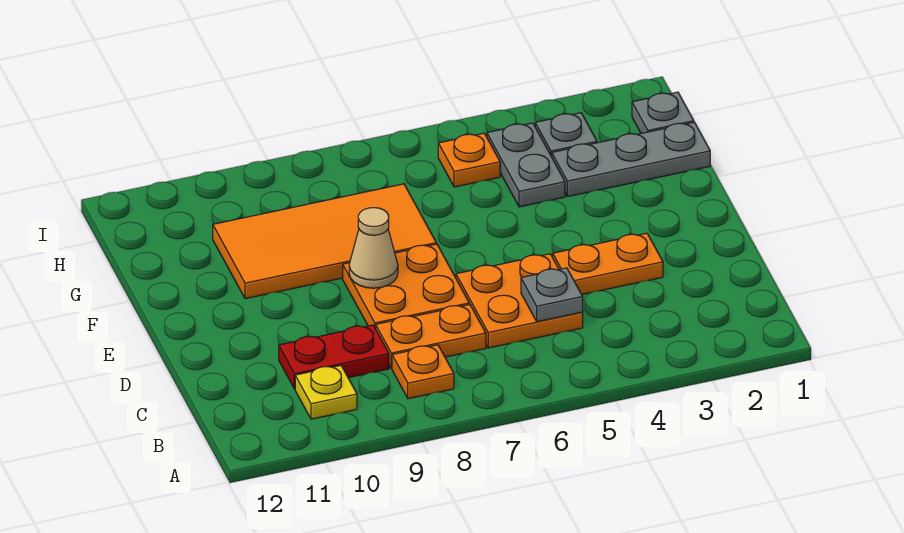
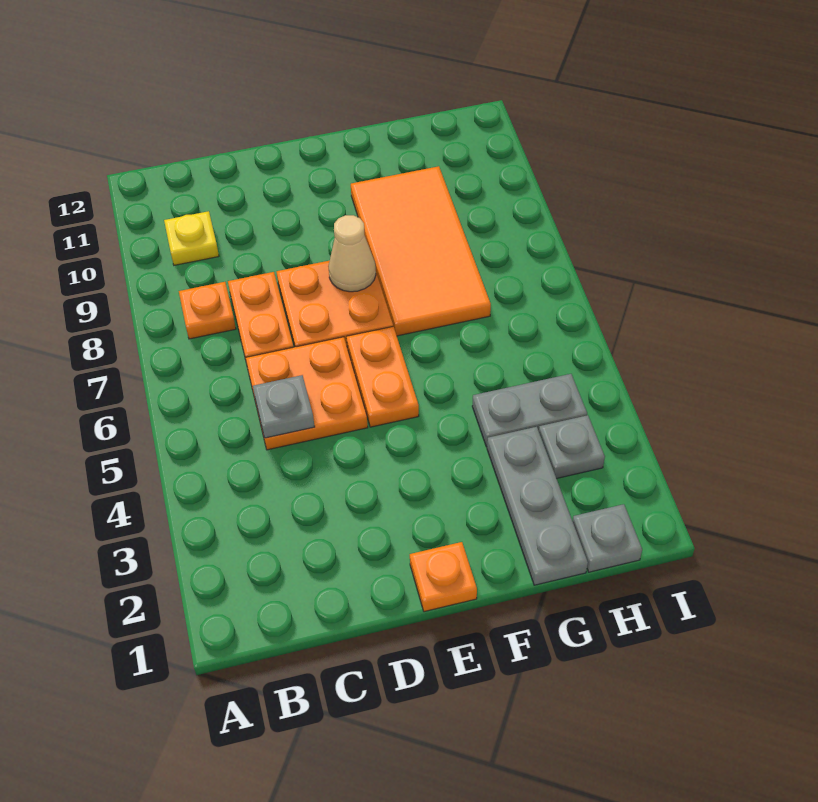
red 1x2 plate [279,325,389,389] -> none
orange 1x2 plate [553,233,663,294] -> orange 1x2 plate moved to [346,327,419,427]
orange 1x1 plate [438,133,500,187] -> orange 1x1 plate moved to [410,542,477,612]

